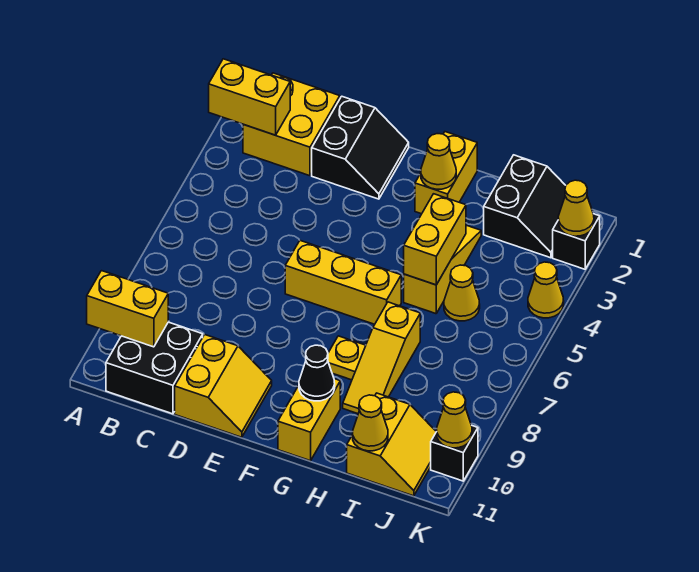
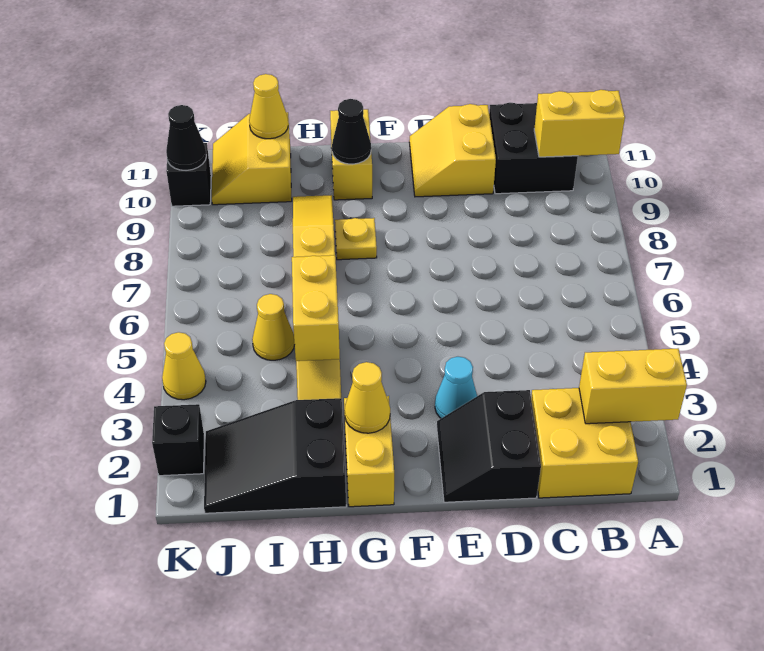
none -> cyan 1x1 cone [435,357,477,418]
yellow 1x3 brick [285,241,401,324] -> none
black 2x2 slope [484,155,566,258] -> black 2x3 slope [204,398,346,513]
yellow 1x1 cone [558,180,594,236] -> none
yellow 1x1 cone [437,392,472,448] -> black 1x1 cone [166,105,206,170]

